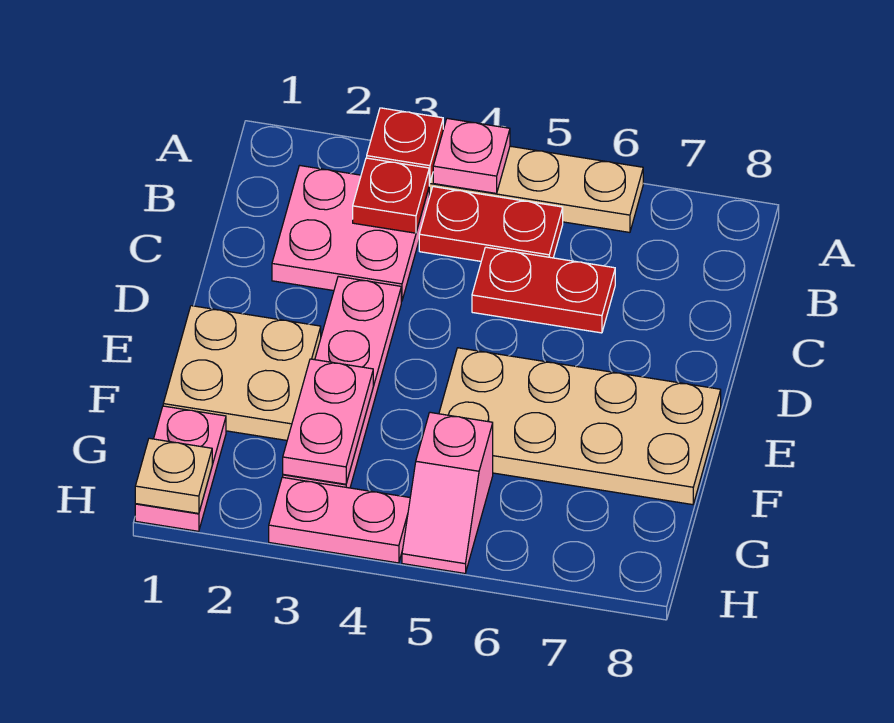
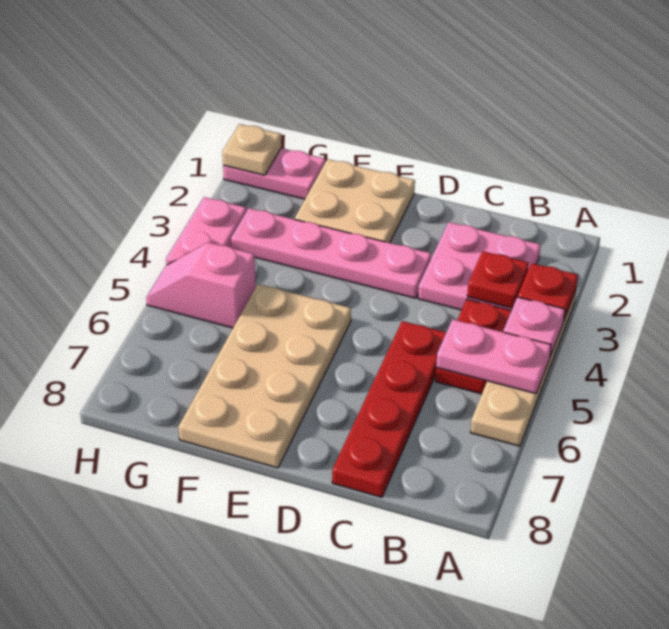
red 1x2 plate [472,247,615,333] -> red 1x4 plate [332,321,446,497]
pink 1x2 plate [283,359,373,484] -> pink 1x2 plate moved to [436,319,551,394]

